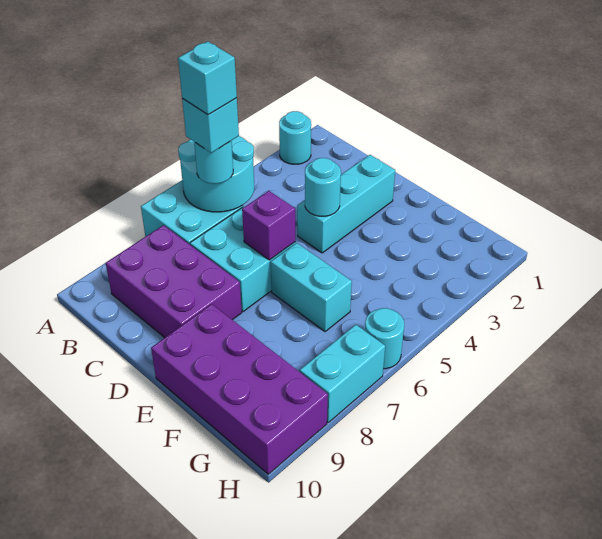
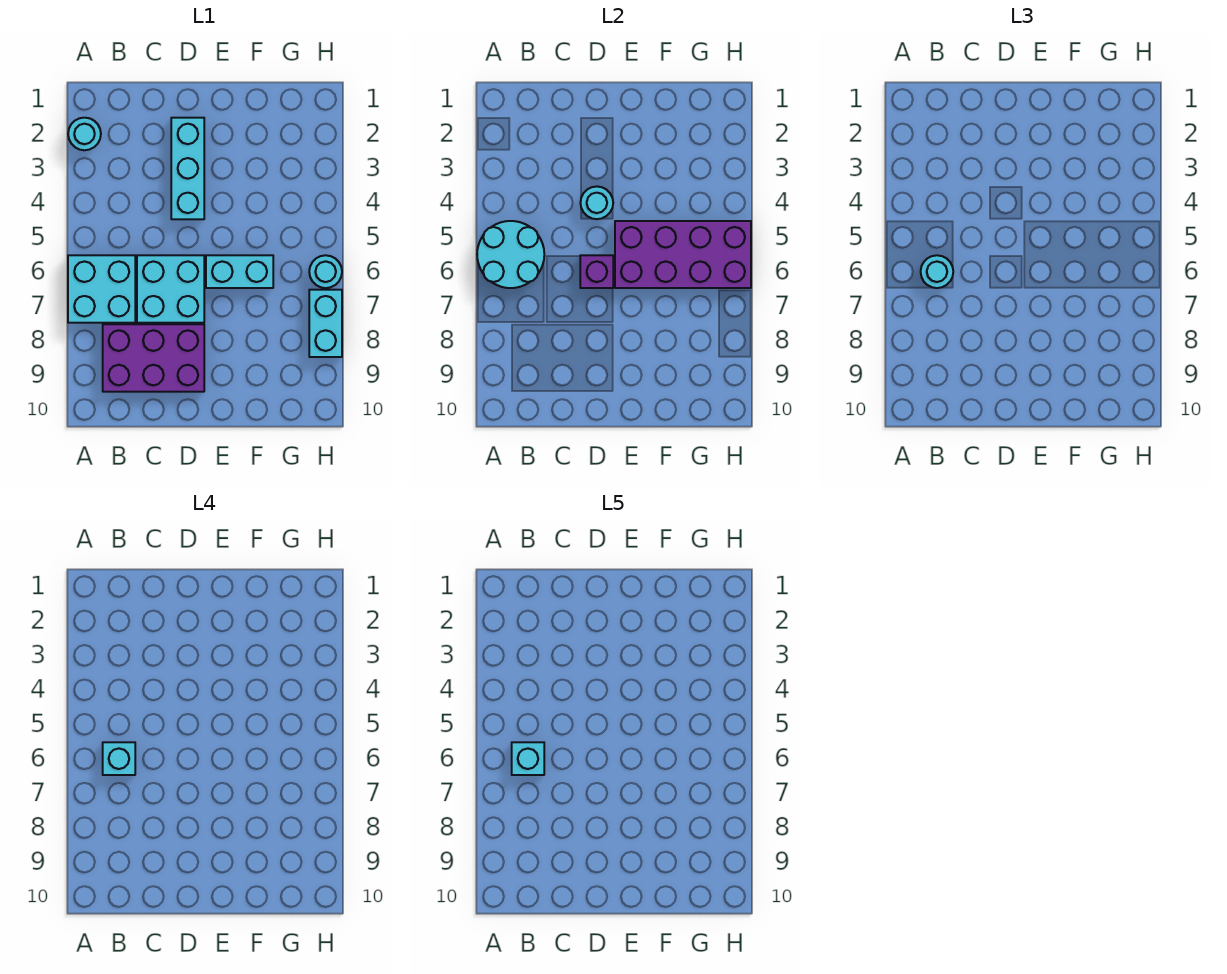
purple 2x4 brick [151,304,328,474] -> purple 2x4 brick moved to [615,221,751,288]

